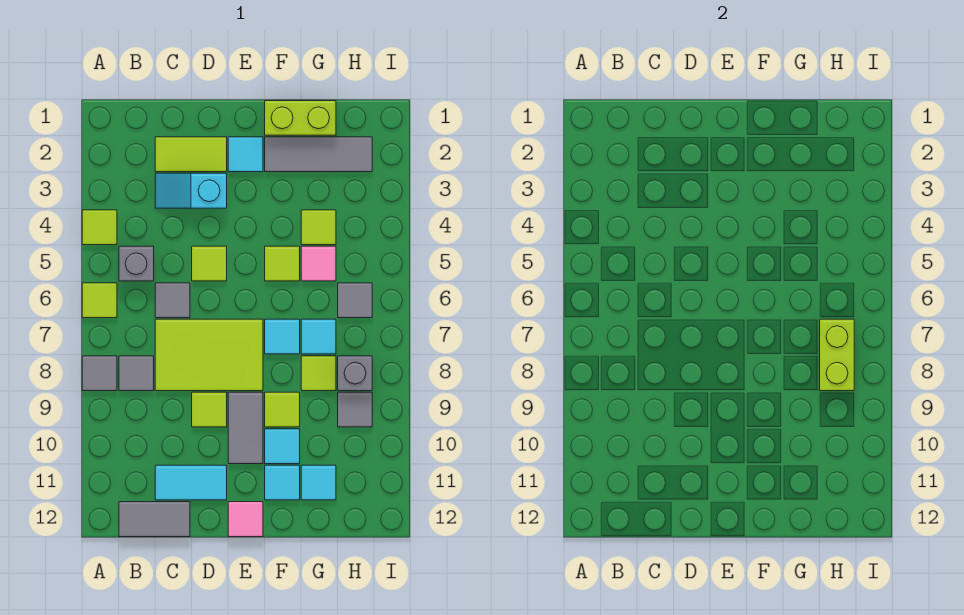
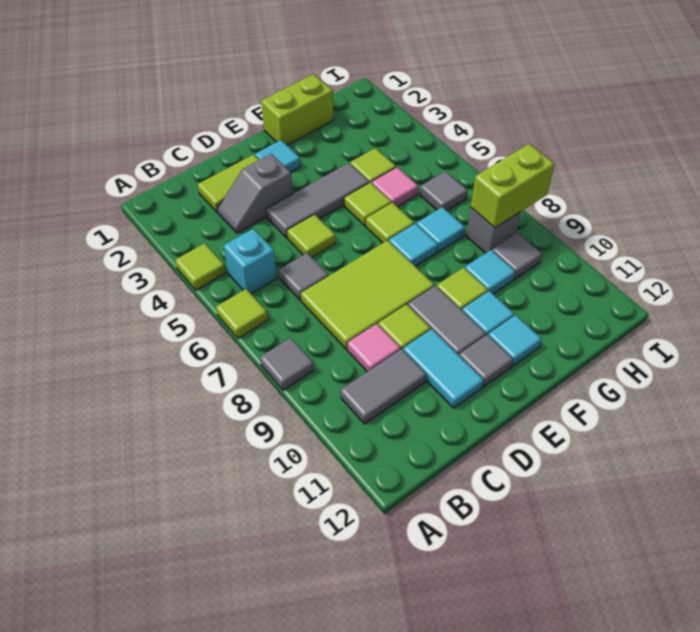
grey 1x1 brick [119,246,154,281] -> cyan 1x1 brick [224,229,277,293]
grey 1x1 tile [119,356,154,391] -> grey 1x1 tile moved to [459,335,513,387]
grey 1x2 tile [119,502,190,537] -> grey 1x2 tile moved to [340,349,426,424]
cyan 1x2 slope [155,173,227,208] -> grey 1x2 slope [217,154,293,233]
cyan 1x2 tile [155,465,227,500] -> cyan 1x2 tile turned to [403,329,484,408]
pink 1x1 tile [228,502,263,537] -> pink 1x1 tile moved to [348,324,400,372]
grey 1x3 tile [265,137,372,172] -> grey 1x3 tile moved to [266,163,369,238]
lime 1x1 tile [301,356,336,391] -> lime 1x1 tile moved to [366,202,414,243]
cyan 1x1 tile [301,465,336,500] -> cyan 1x1 tile moved to [465,250,515,294]
lime 1x2 brick [820,319,854,391] -> lime 1x2 brick turned to [471,144,555,228]

